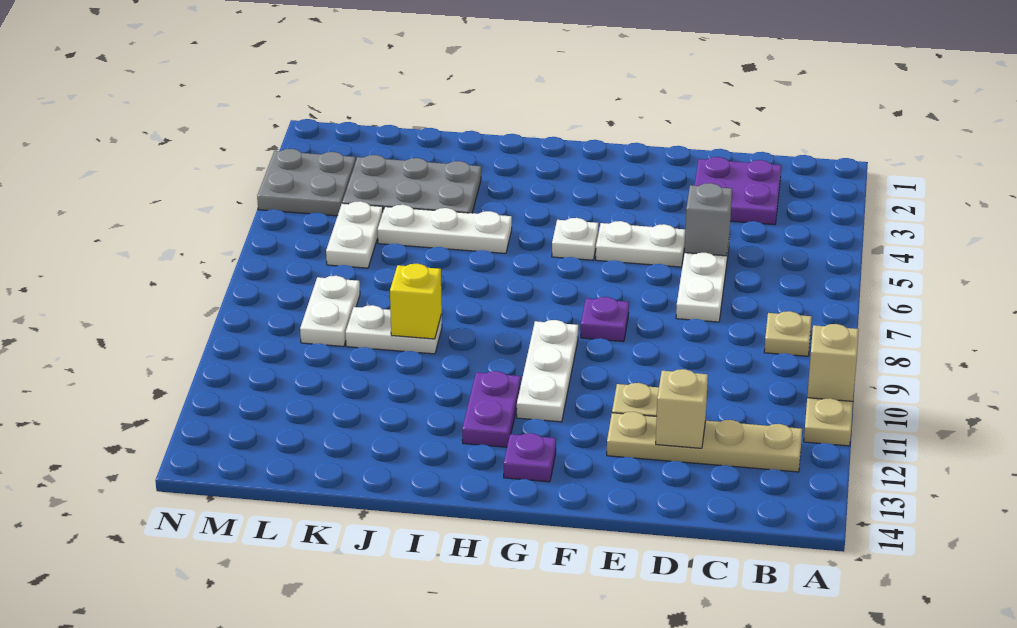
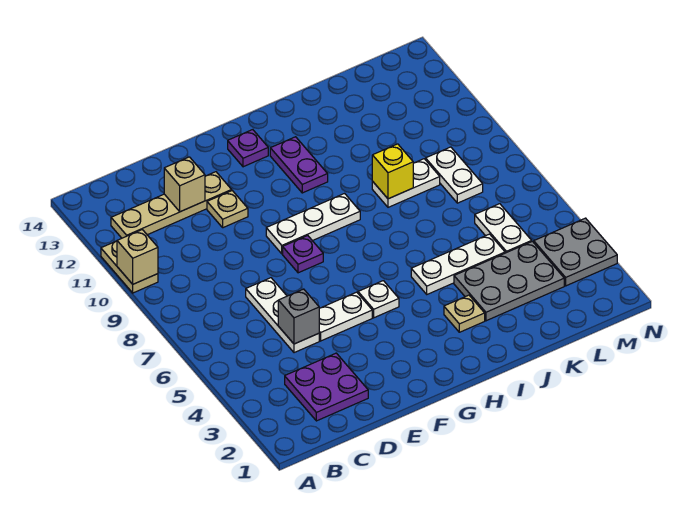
tan 1x1 plate [764,311,812,356] -> tan 1x1 plate moved to [444,295,485,332]
white 1x3 plate [517,320,578,422] -> white 1x3 plate turned to [266,194,360,254]

